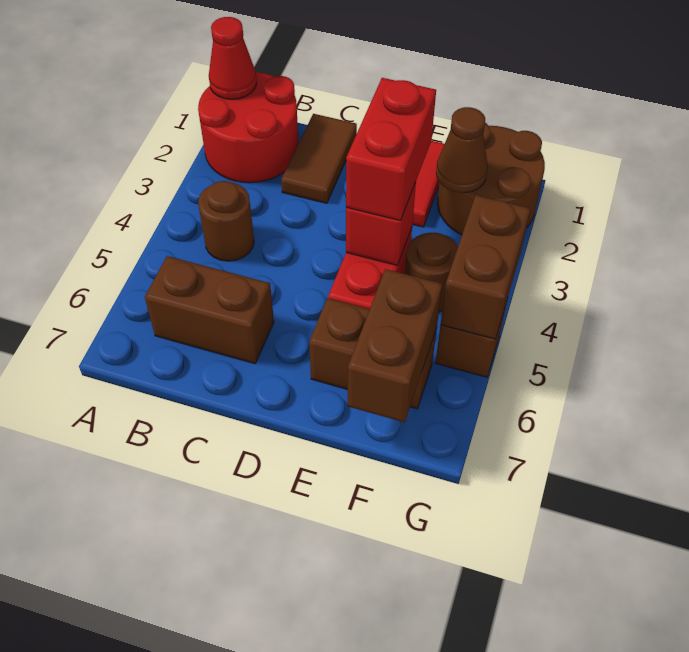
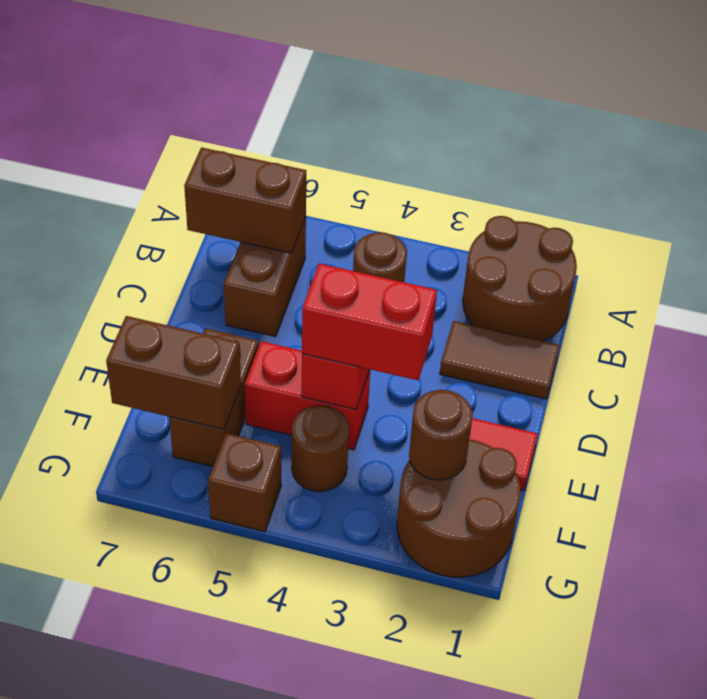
red 2x2 round brick [198,72,299,183] -> brown 2x2 round brick [463,216,577,341]
red 1x1 cone [209,17,257,99] -> none
brown 1x1 cone [436,107,488,193] -> brown 1x1 round brick [409,390,473,480]
brown 1x2 brick [441,195,531,339] -> brown 1x2 brick moved to [184,147,306,253]

